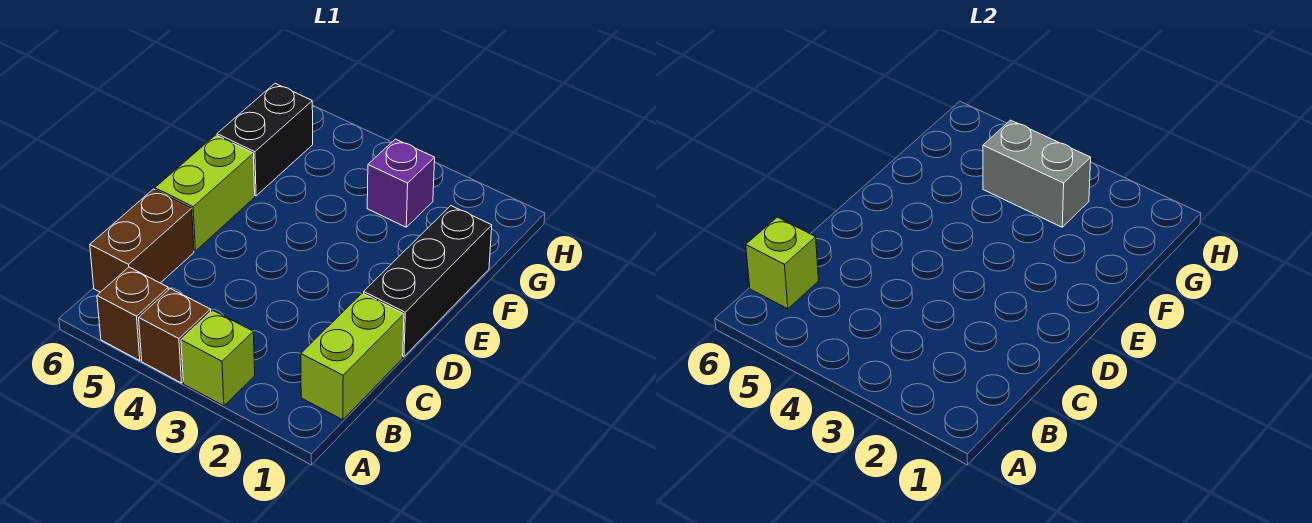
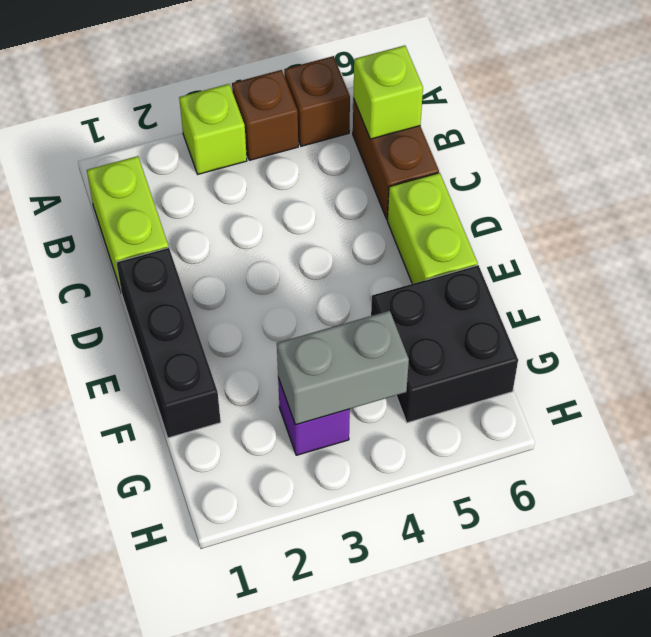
black 1x2 brick [217,84,313,196] -> black 2x2 brick [371,265,518,423]

